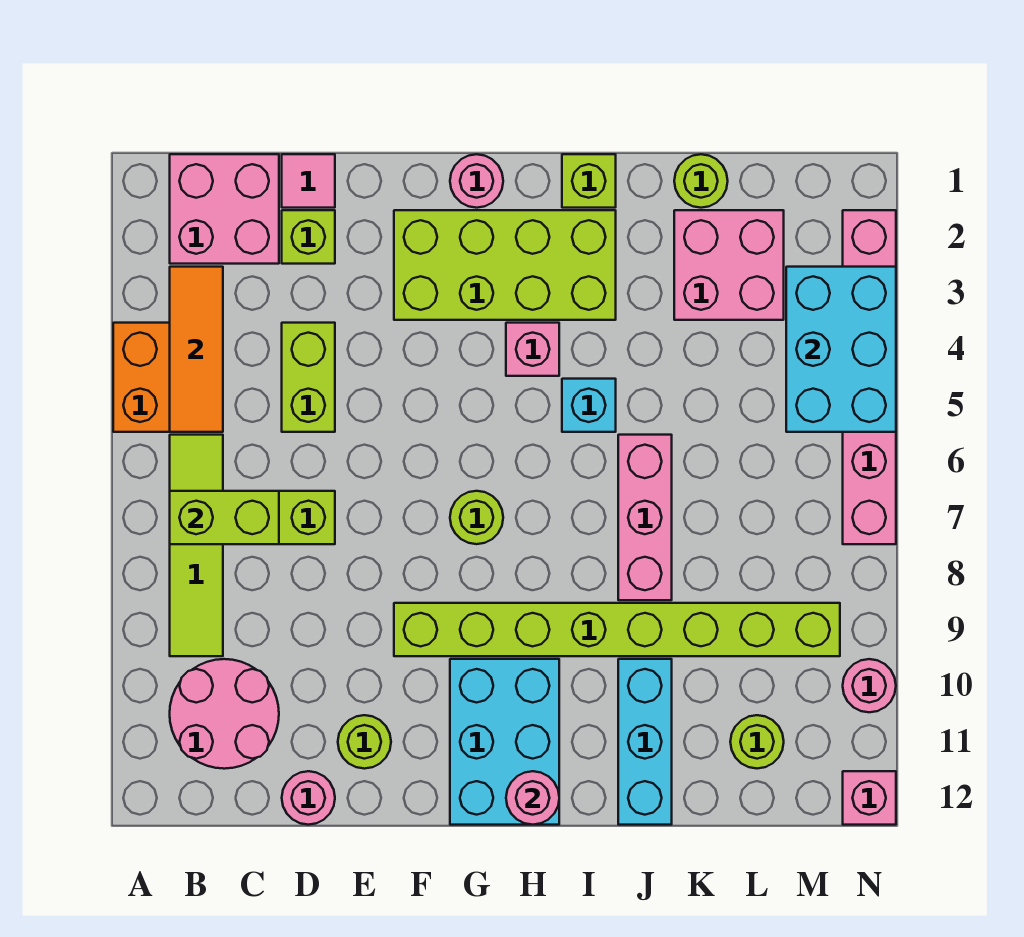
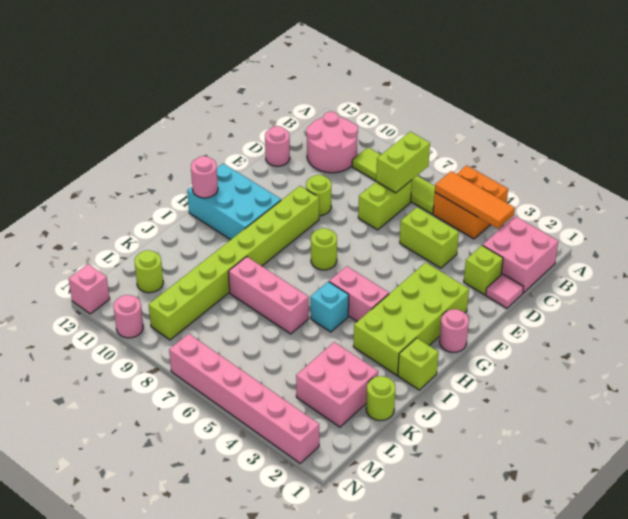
lime 1x1 round brick [338,715,391,769] -> lime 1x1 round brick moved to [306,175,331,216]
pink 1x1 brick [506,323,559,376] -> pink 1x2 brick [329,266,389,322]
cyan 1x3 brick [618,659,672,825] -> none
cyan 2x3 brick [786,267,896,432] -> none

